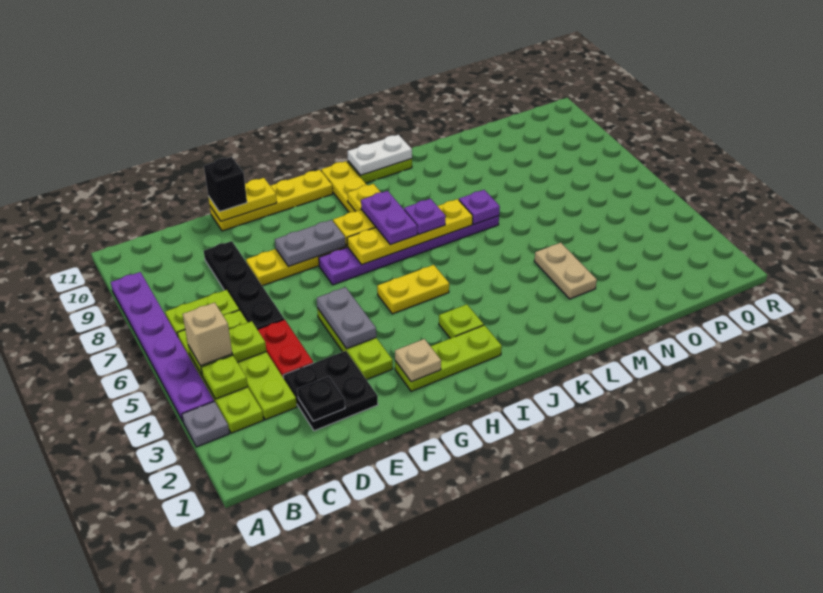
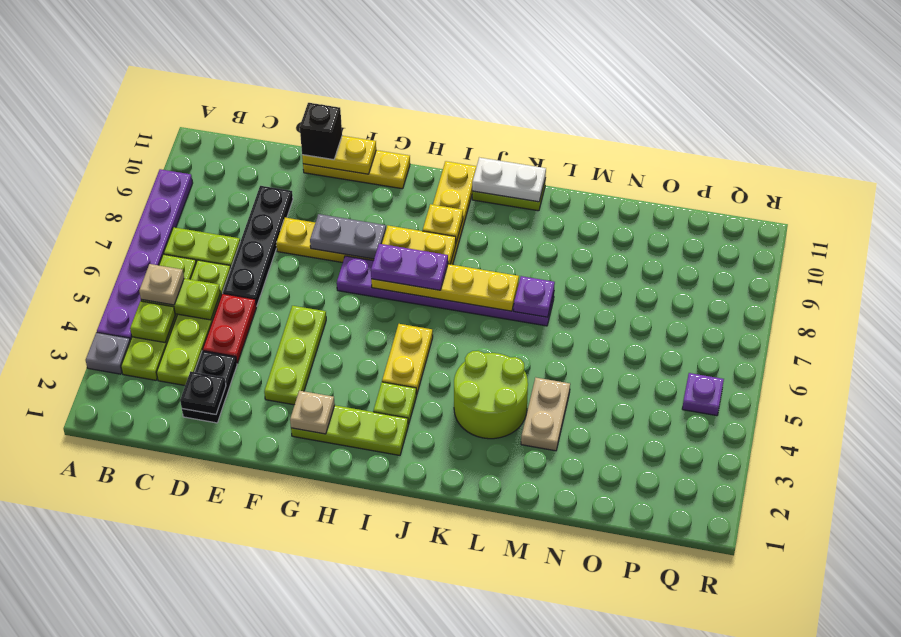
tan 1x1 brick [183,303,232,366] -> tan 1x1 plate [139,264,184,305]
black 2x2 plate [283,351,378,431] -> black 1x2 plate [182,351,237,423]
yellow 1x4 plate [210,170,333,231] -> yellow 1x3 plate [303,150,410,189]
grey 1x2 plate [317,287,376,349] -> none
yellow 1x2 plate [377,265,449,314] -> yellow 1x2 plate turned to [382,324,433,394]
purple 1x2 plate [361,191,417,245] -> purple 1x2 plate turned to [371,244,448,290]
purple 1x1 plate [404,199,446,234] -> purple 1x1 plate moved to [682,373,724,416]
none -> lime 2x2 round brick [454,351,528,439]

